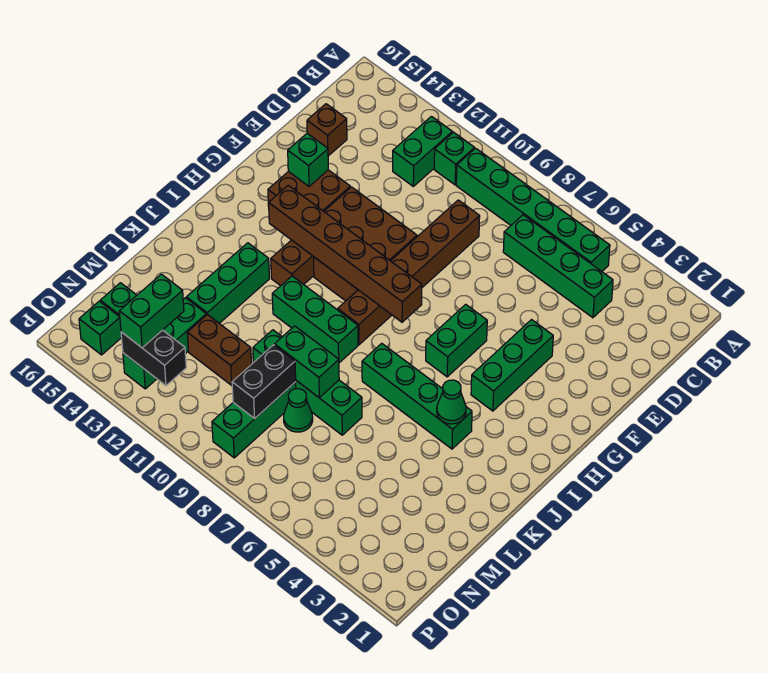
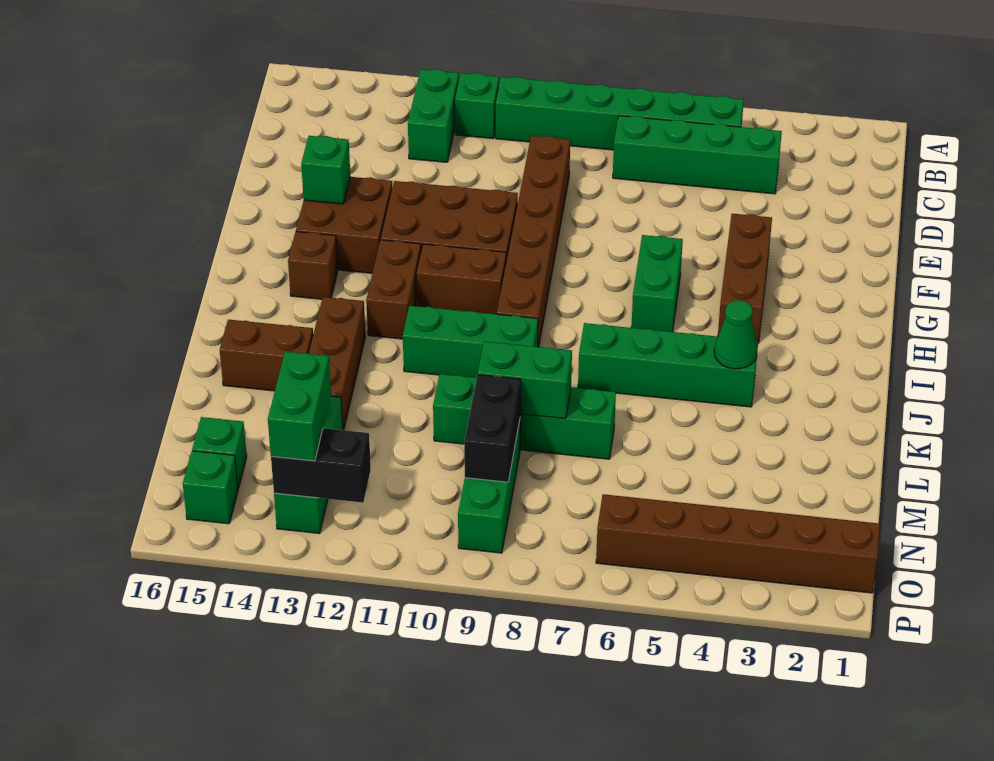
brown 1x1 brick [307,104,347,156] -> brown 1x1 brick moved to [288,232,338,299]
green 1x3 brick [471,320,553,411] -> brown 1x3 brick [718,214,772,343]
brown 1x6 brick [269,185,422,322] -> brown 1x6 brick moved to [596,494,880,593]
green 1x3 brick [186,243,269,323] -> brown 1x3 brick [309,297,366,430]
green 1x1 cone [284,389,313,432] -> none
brown 1x2 brick [187,315,251,385] -> brown 1x2 brick moved to [220,320,313,391]

